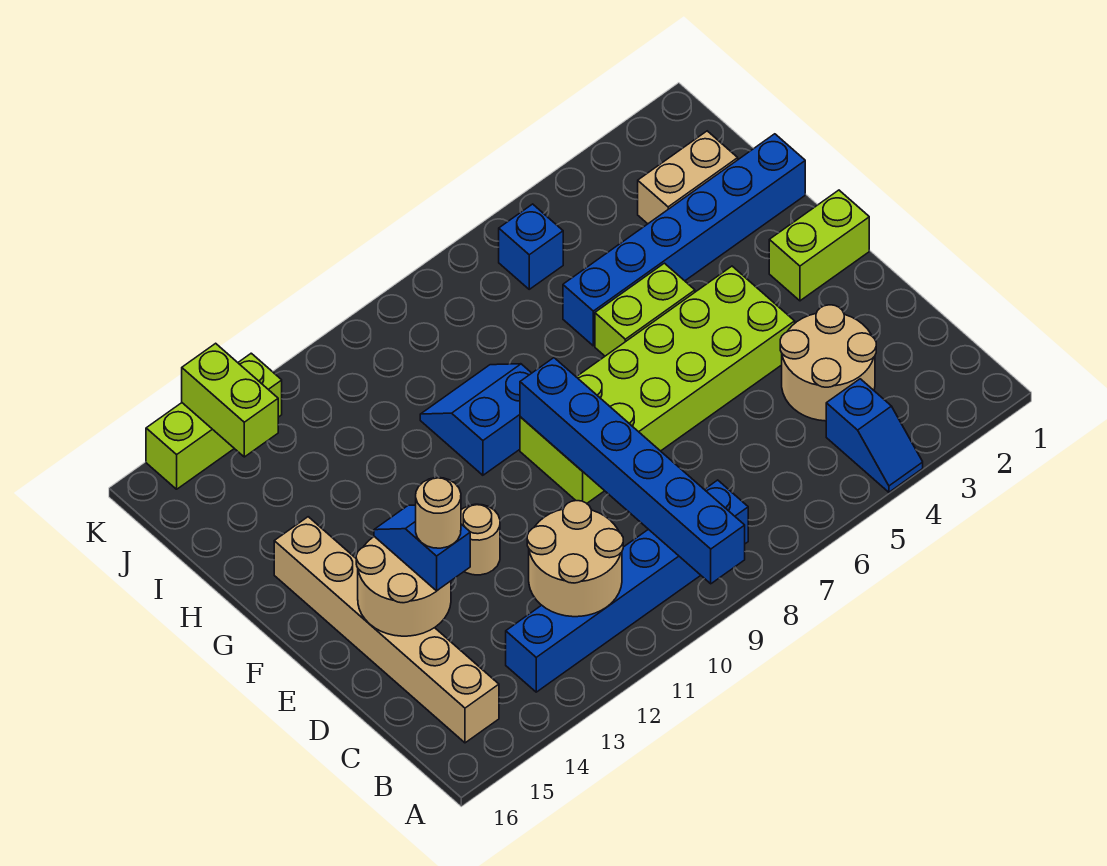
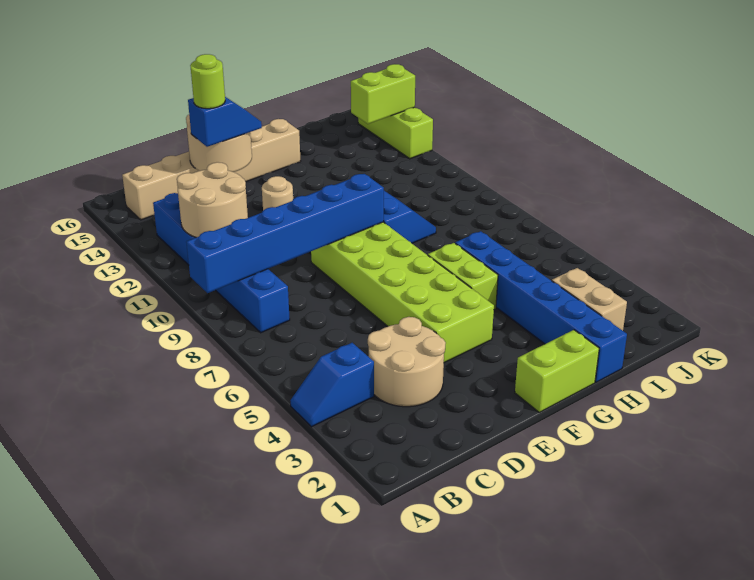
tan 1x1 round brick [416,478,461,548] -> lime 1x1 round brick [190,54,225,109]
lime 1x2 brick [769,190,869,301] -> lime 1x2 brick turned to [515,330,599,412]
blue 1x1 brick [499,204,563,289] -> none

